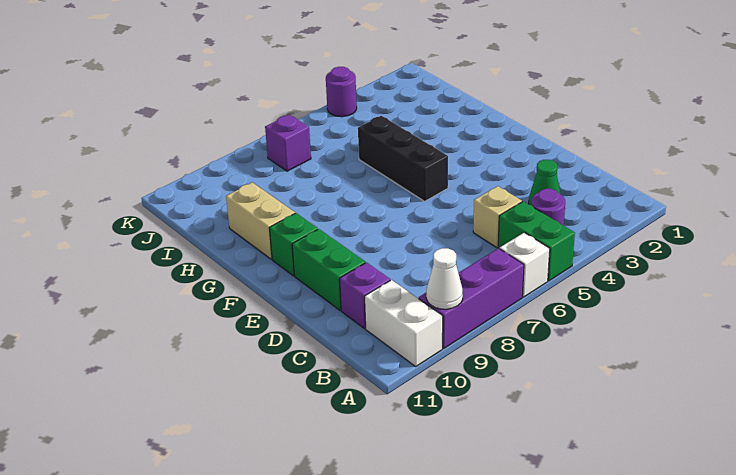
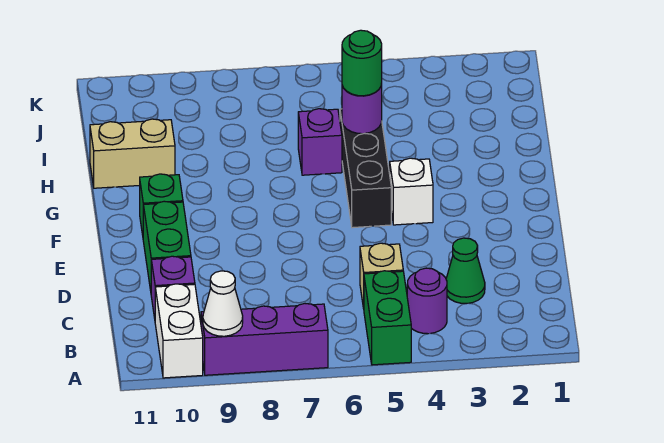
white 1x1 brick [500,233,550,297] -> white 1x1 brick moved to [390,158,433,225]
tan 1x2 brick [226,182,295,259] -> tan 1x2 brick turned to [90,119,175,188]
none -> green 1x1 round brick [342,30,382,96]
purple 1x1 brick [265,114,311,171] -> purple 1x1 brick moved to [298,109,342,175]
purple 1x1 round brick [326,67,357,117] -> purple 1x1 round brick moved to [342,84,382,134]

